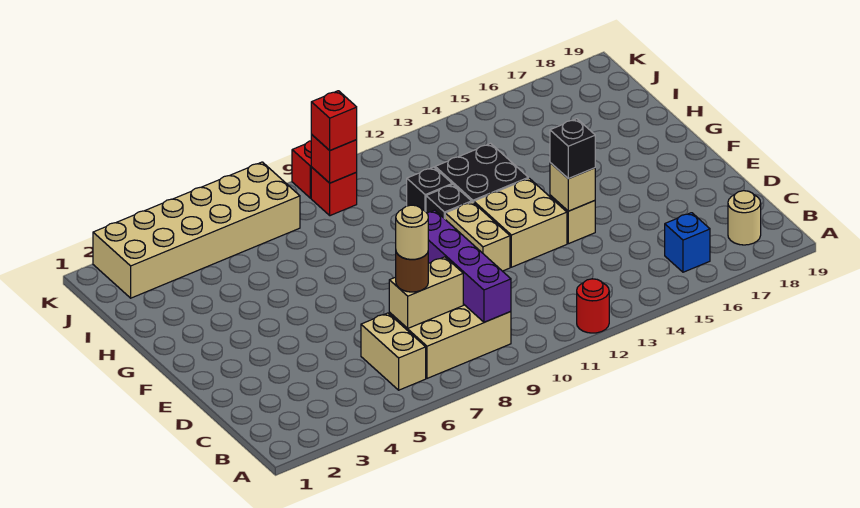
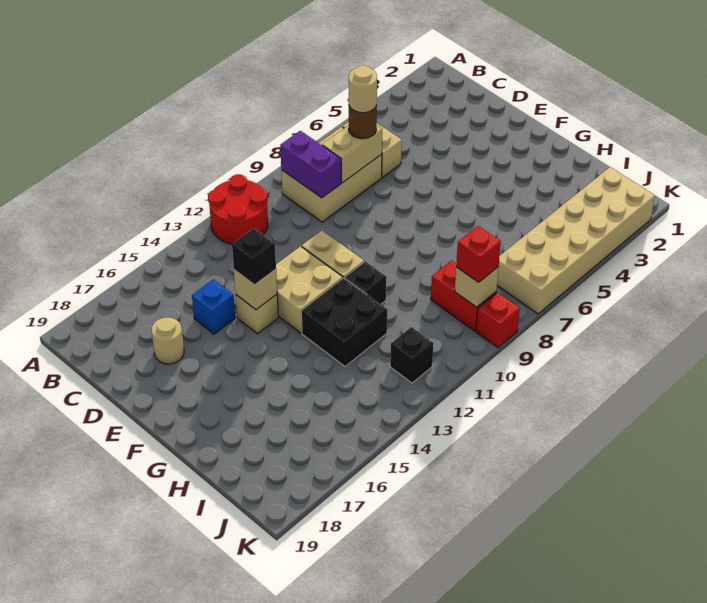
red 1x1 round brick [577,279,609,333] -> red 2x2 round brick [208,174,268,244]
purple 1x4 brick [427,210,511,322] -> purple 1x2 brick [280,131,341,198]
blue 1x1 brick [665,213,710,272] -> blue 1x1 brick moved to [192,279,235,334]
tan 1x1 round brick [728,191,761,245] -> tan 1x1 round brick moved to [152,318,184,364]
black 1x1 brick [407,167,452,211] -> black 1x1 brick moved to [390,327,434,383]
red 1x1 brick [311,167,357,216] -> red 1x2 brick [431,261,496,331]
red 1x1 brick [311,135,357,183] -> tan 1x1 brick [455,267,498,307]

